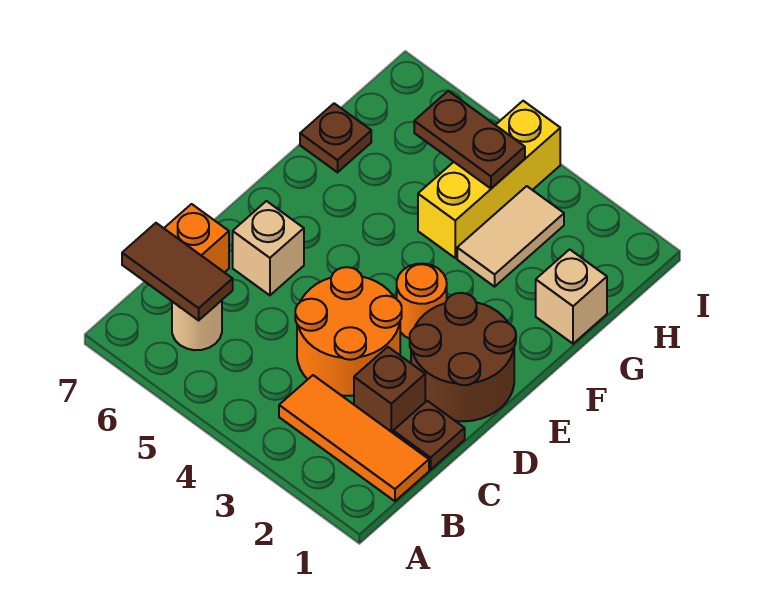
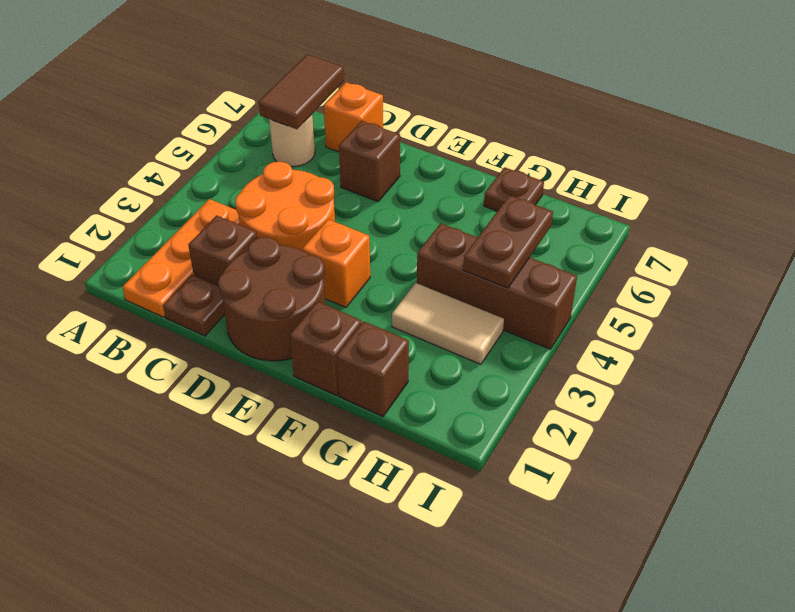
orange 1x3 tile [279,375,429,501] -> orange 1x3 plate [122,199,240,317]
tan 1x1 brick [233,201,304,295] -> brown 1x1 brick [339,121,400,202]
orange 1x1 round brick [397,264,447,339] -> orange 1x1 brick [302,219,370,307]
none -> brown 1x1 brick [290,302,361,395]
tan 1x1 brick [536,249,607,344] -> brown 1x1 brick [337,321,409,416]
yellow 1x3 brick [418,101,560,258] -> brown 1x3 brick [417,223,577,349]

